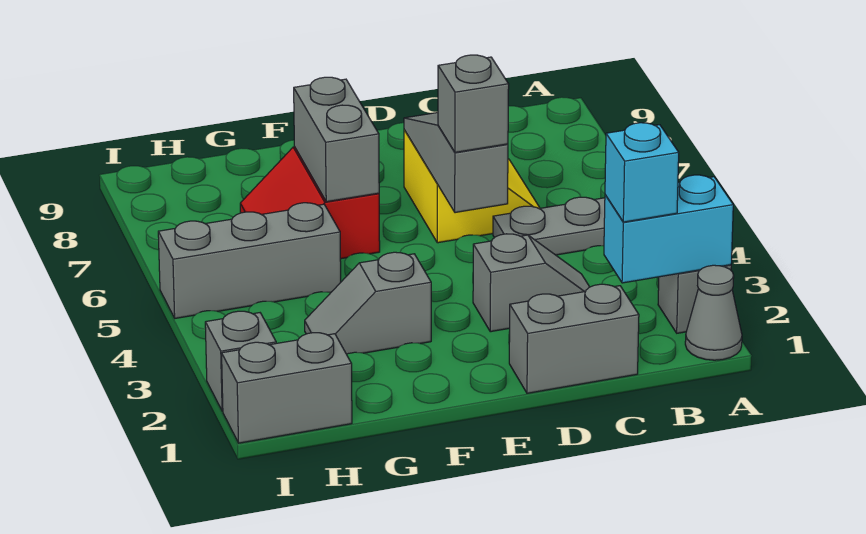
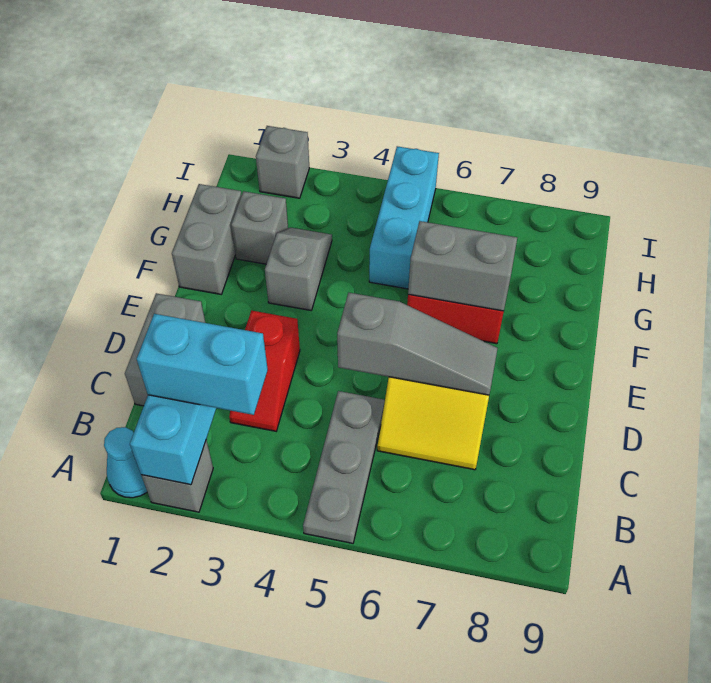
grey 1x1 cone [685,265,742,360] -> cyan 1x1 cone [104,427,147,498]
cyan 1x1 brick [605,123,679,222] -> cyan 1x2 brick [137,314,268,415]
grey 1x2 slope [473,234,589,332] -> red 1x2 slope [229,310,300,431]
grey 1x1 brick [438,55,509,152] -> grey 1x1 brick moved to [231,191,288,264]
grey 1x3 brick [158,203,341,318] -> cyan 1x3 brick [369,146,439,289]
grey 1x2 brick [222,333,352,443] -> grey 1x2 brick moved to [172,184,242,294]

